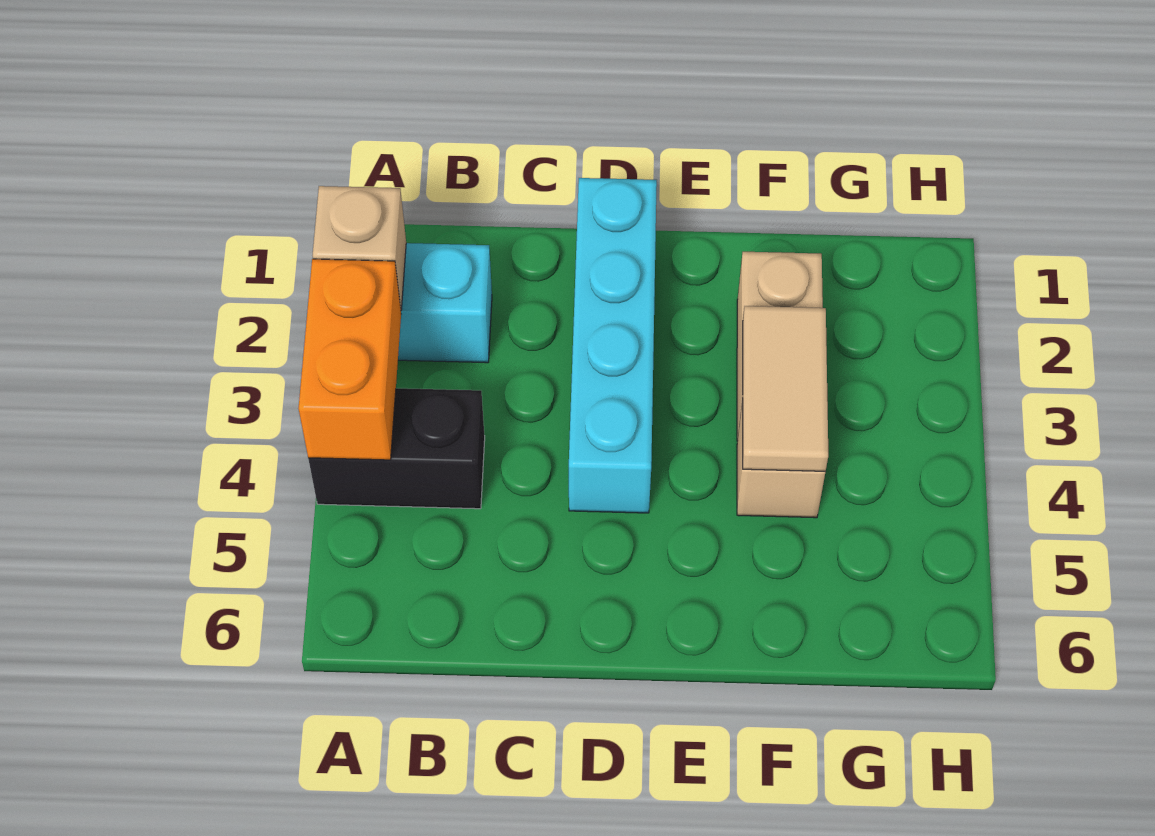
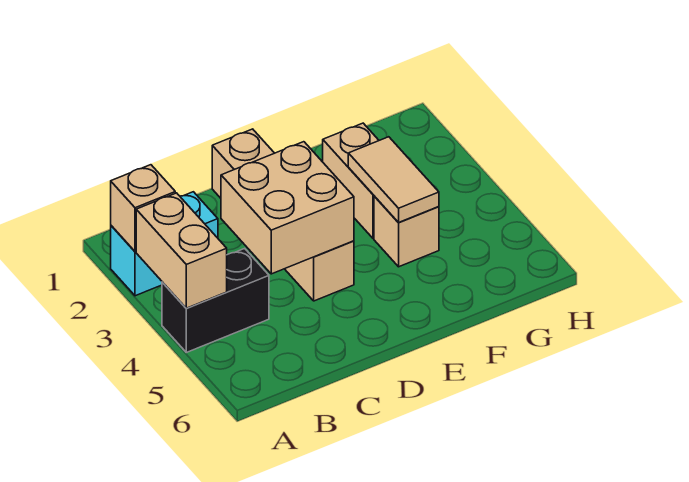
orange 1x2 brick [298,259,401,460] -> tan 1x2 brick [136,193,227,308]
none -> tan 2x2 brick [221,142,354,274]
cyan 1x4 brick [569,178,657,513] -> tan 1x4 brick [212,129,354,301]

